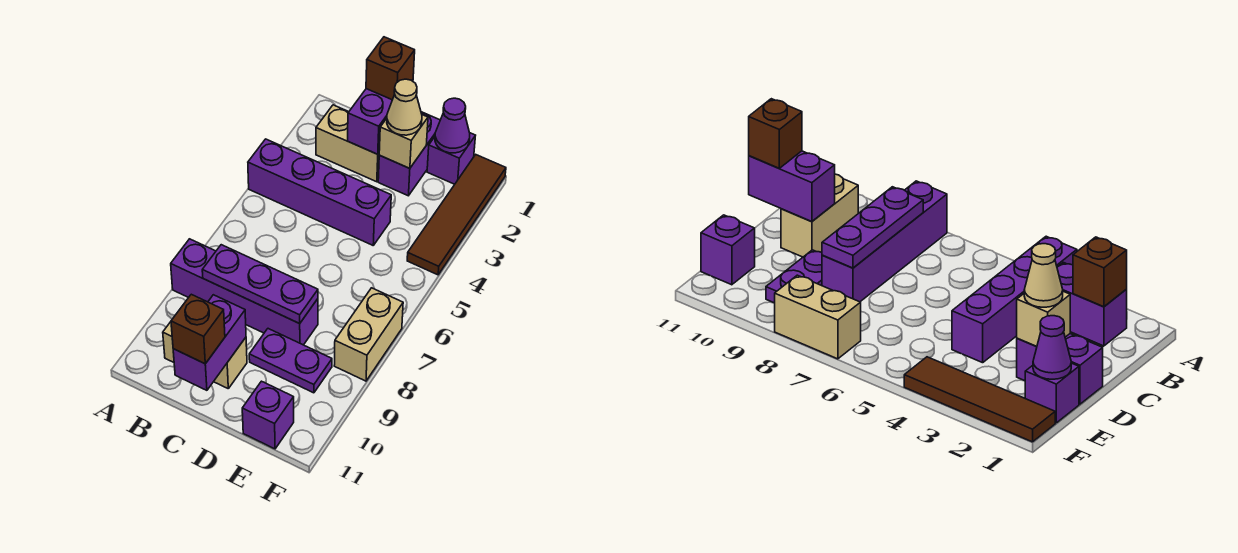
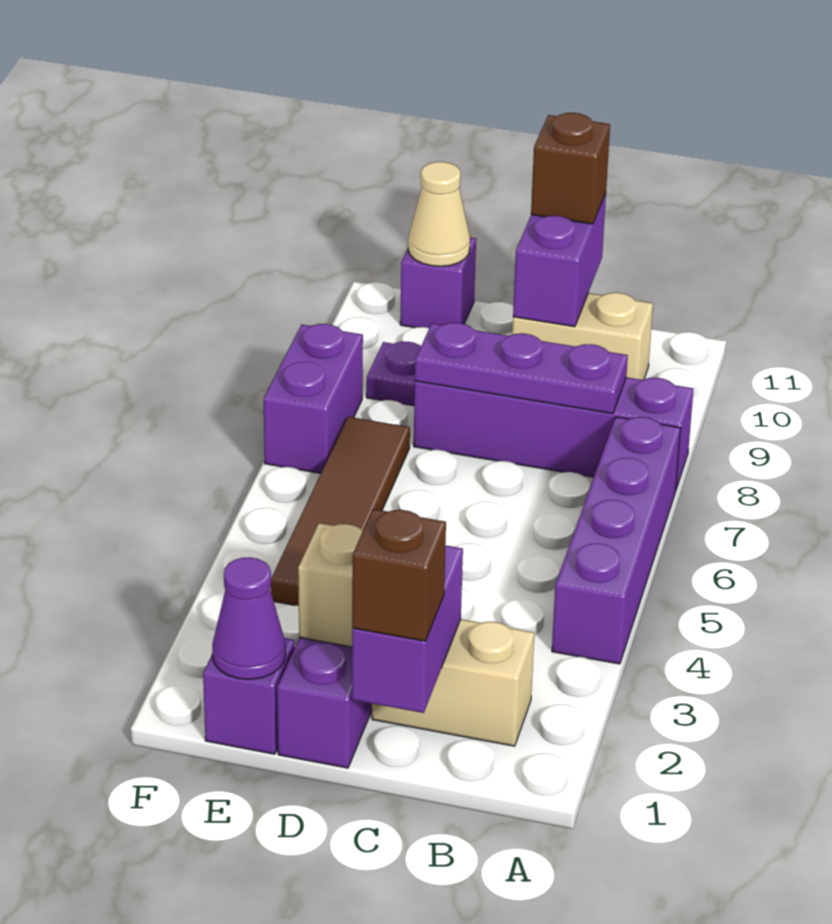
purple 1x4 brick [248,139,391,245] -> purple 1x4 brick turned to [552,417,681,664]
tan 1x1 cone [387,79,422,135] -> tan 1x1 cone moved to [408,162,470,266]
brown 1x4 tile [407,155,506,275] -> brown 1x4 tile moved to [271,417,410,606]
tan 1x2 brick [334,288,403,381] -> purple 1x2 brick [264,324,363,473]

